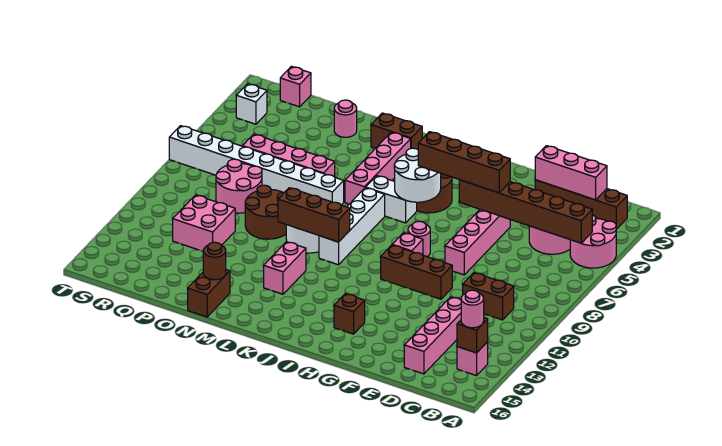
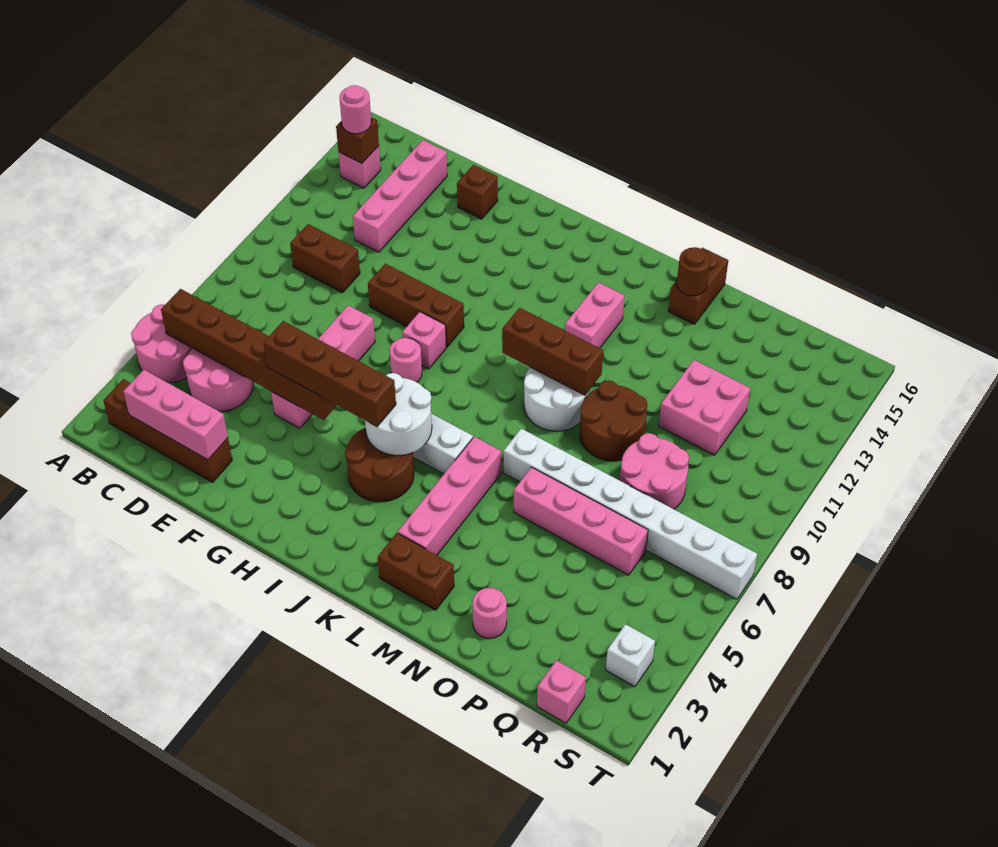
brown 1x1 brick [334,294,365,334] -> brown 1x1 brick moved to [457,165,498,219]
white 1x4 brick [319,188,385,265] -> none

